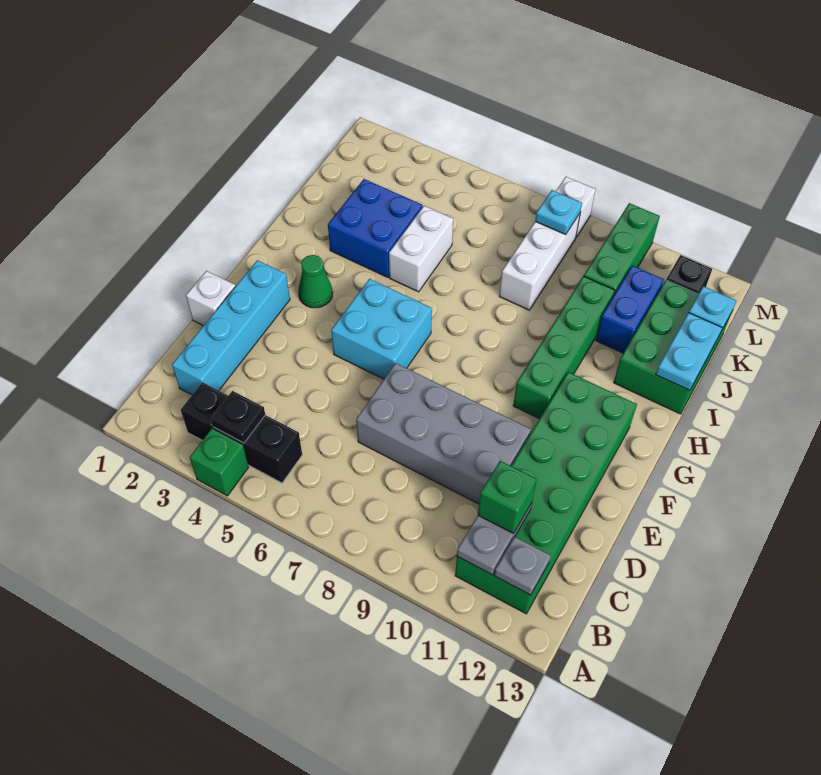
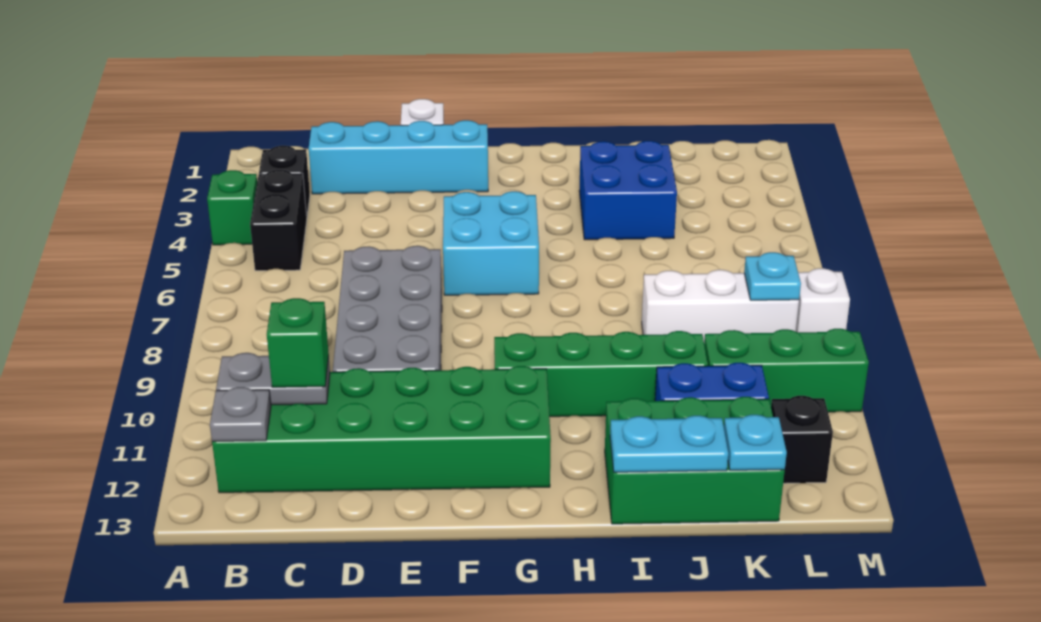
black 1x1 plate [211,391,265,443] -> none
green 1x1 cone [298,255,333,308] -> none
white 1x2 brick [389,206,453,292] -> none

